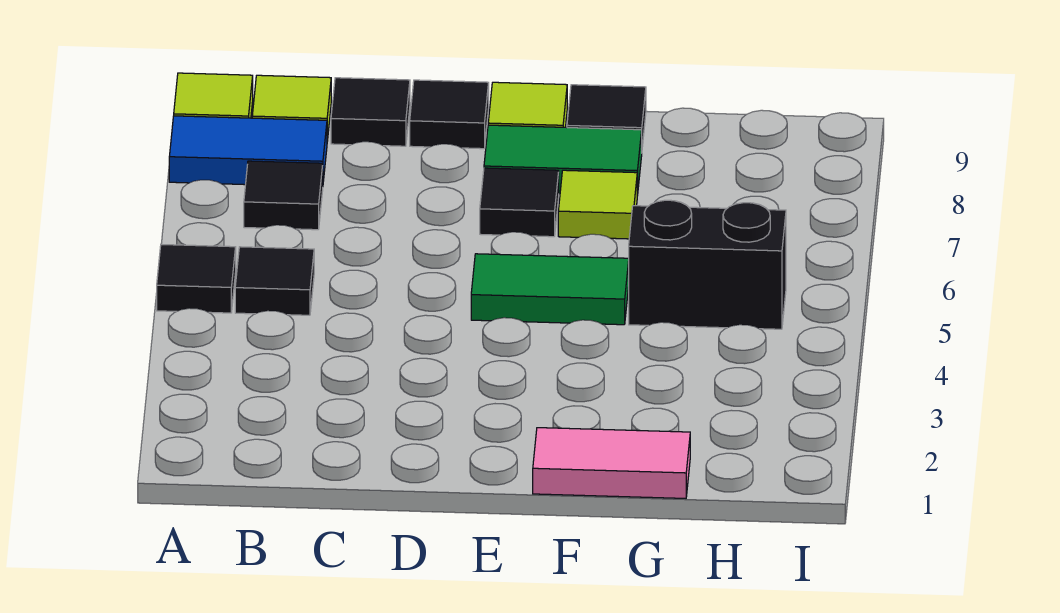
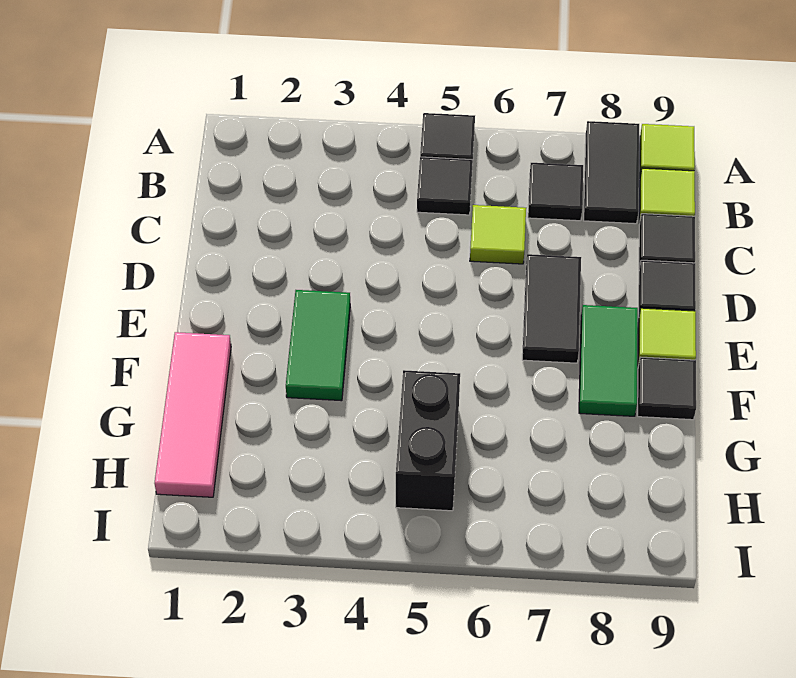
blue 1x2 tile [169,116,327,185] -> black 1x2 tile [584,121,639,224]
green 1x2 tile [471,254,629,325] -> green 1x2 tile moved to [286,290,350,401]
black 1x1 tile [480,168,559,237] -> black 1x2 tile [522,254,581,363]
pink 1x2 tile [533,428,690,498] -> pink 1x3 tile [155,332,231,497]
lime 1x1 tile [558,170,637,239] -> lime 1x1 tile moved to [470,205,526,264]

